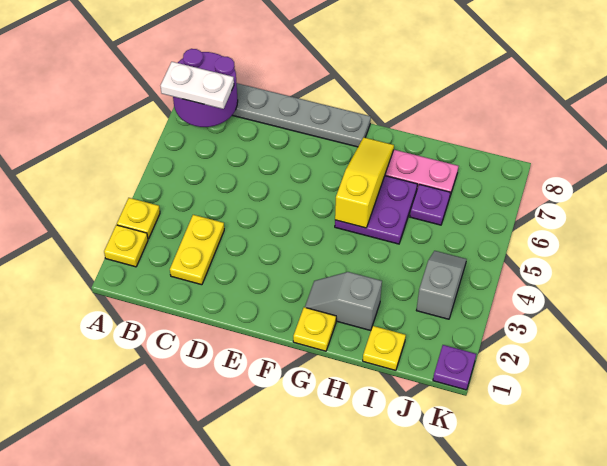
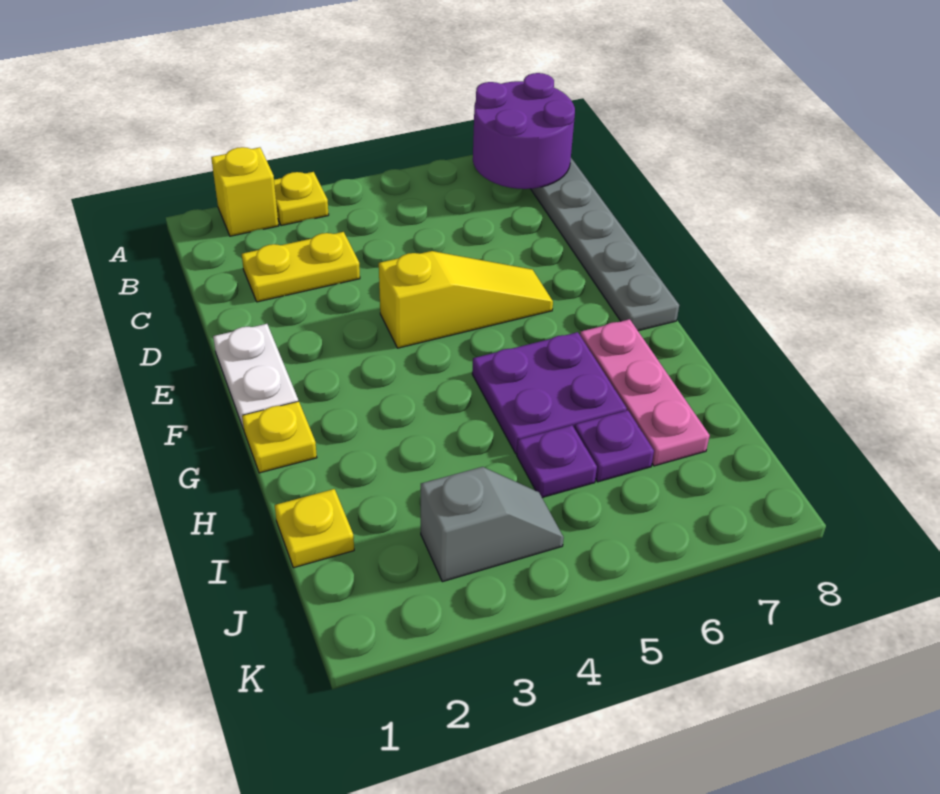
yellow 1x1 plate [104,225,148,267] -> yellow 1x1 brick [211,147,278,236]
white 1x2 plate [161,62,234,109] -> white 1x2 plate moved to [213,324,298,429]
grey 1x2 slope [305,272,382,331] -> none
yellow 1x3 slope [335,137,394,228] -> yellow 1x3 slope moved to [379,251,553,348]
purple 1x1 plate [433,345,476,390] -> purple 1x1 plate moved to [517,425,597,498]

